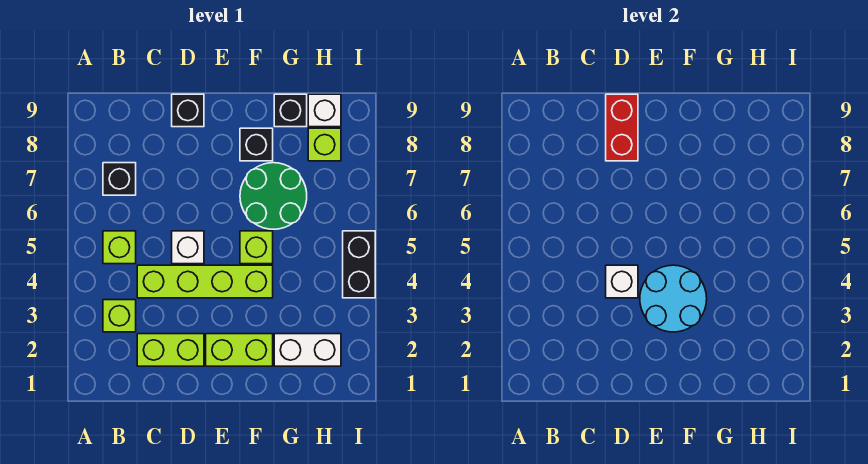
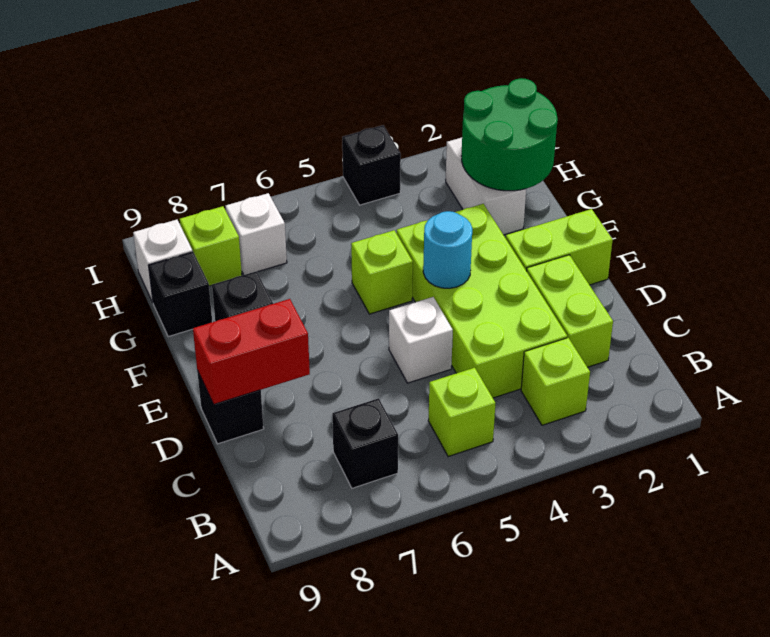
lime 1x4 brick [137,265,273,298] -> lime 2x4 brick [397,204,567,398]
white 1x1 brick [606,265,638,298] -> white 1x1 brick moved to [226,193,287,275]
lime 1x2 brick [206,334,273,366] -> lime 1x2 brick turned to [506,209,613,285]
cyan 2x2 round brick [640,265,707,332] -> cyan 1x1 round brick [423,211,472,288]
green 2x2 round brick [240,163,307,229] -> green 2x2 round brick moved to [462,78,558,191]
black 1x2 brick [343,231,375,298] -> black 1x1 brick [342,125,401,205]

